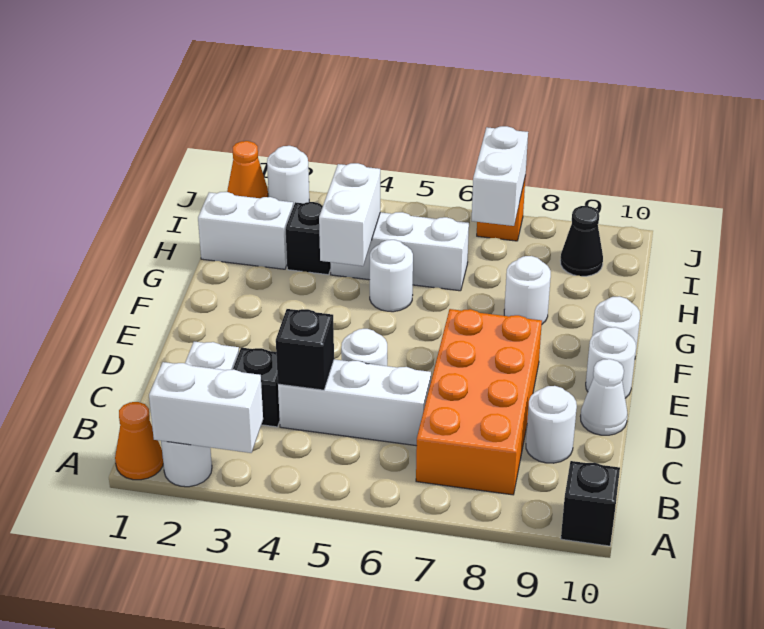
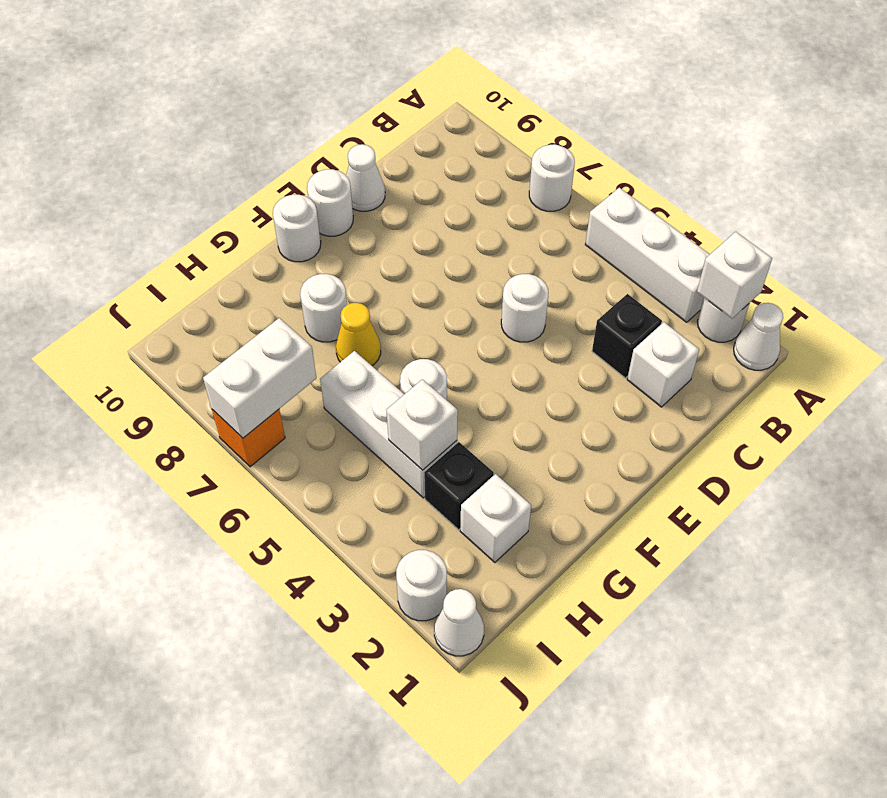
orange 1x1 cone [115,402,163,480] -> white 1x1 cone [734,303,783,370]
white 1x2 brick [149,362,263,453] -> white 1x1 brick [697,232,772,318]
black 1x1 brick [561,461,620,546] -> none
orange 2x4 brick [416,309,542,495] -> none
white 1x3 brick [278,359,431,446] -> white 1x3 brick moved to [585,188,710,322]
black 1x1 brick [276,309,334,390] -> none
white 1x1 round brick [526,386,577,463] -> white 1x1 round brick moved to [529,144,575,211]
white 1x2 brick [319,163,380,266] -> white 1x1 brick [386,379,458,470]
none -> yellow 1x1 cone [336,303,381,366]
white 1x2 brick [198,192,293,269] -> white 1x1 brick [460,474,531,562]
black 1x1 cone [560,206,603,276] -> none
orange 1x1 cone [227,141,268,198] -> white 1x1 cone [434,589,484,656]

